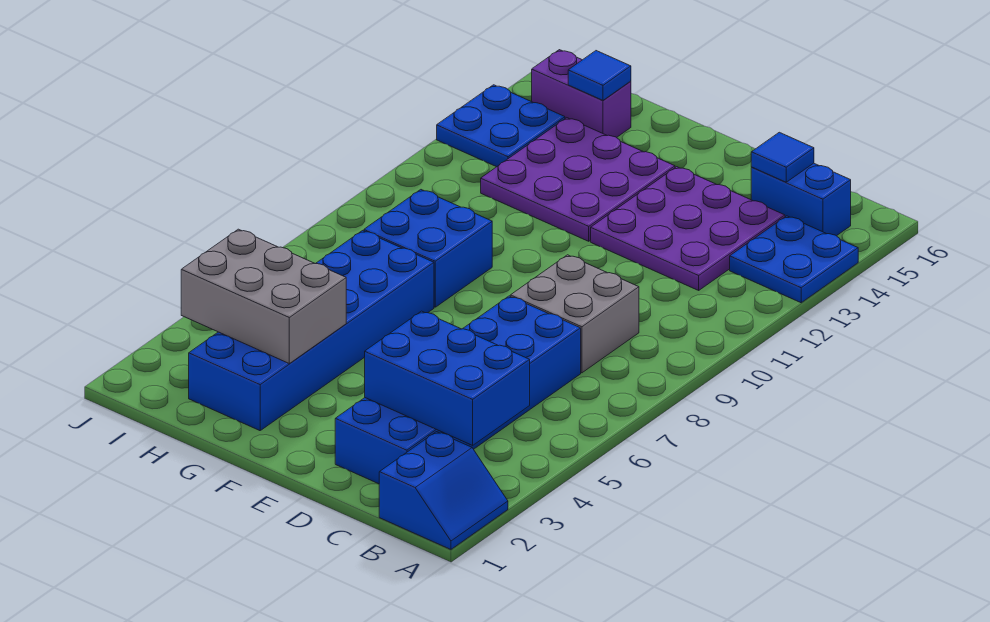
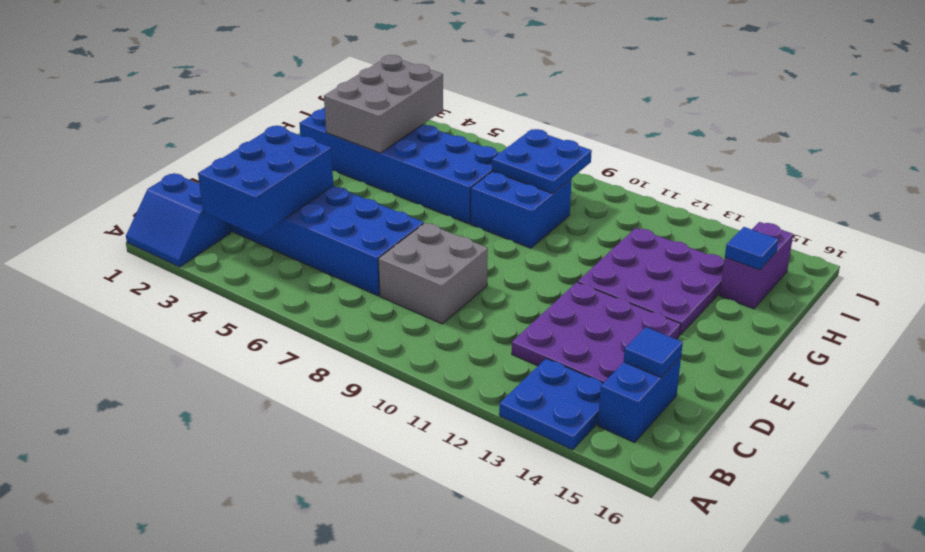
blue 2x2 plate [437,85,565,167] -> blue 2x2 plate moved to [492,129,592,193]

